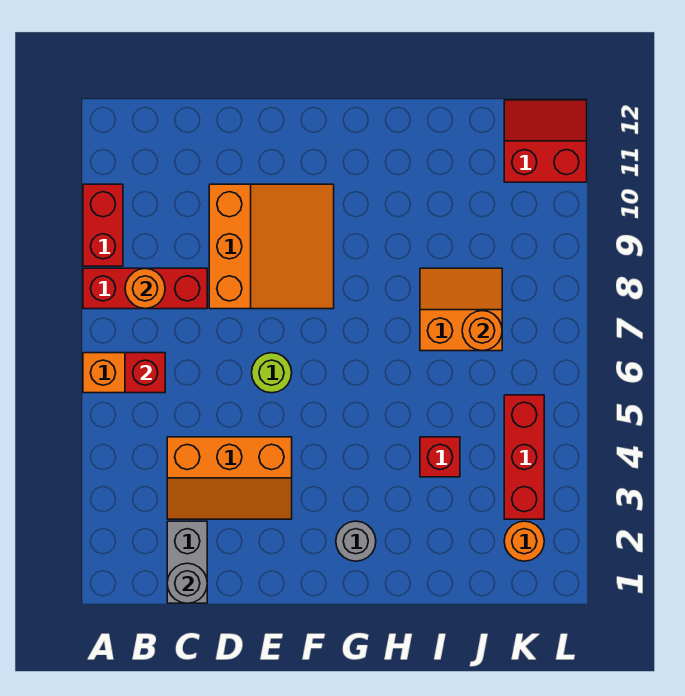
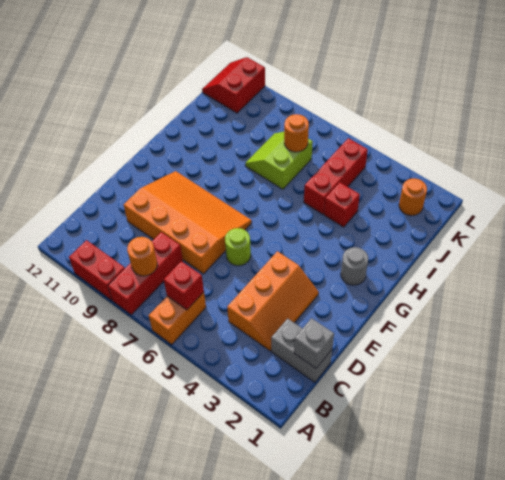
grey 1x1 round brick [167,563,207,603] -> grey 1x1 brick [294,318,334,368]
orange 3x3 slope [209,184,334,309] -> orange 3x4 slope [124,171,252,274]
orange 2x2 slope [420,268,502,351] -> lime 2x2 slope [245,132,313,189]
red 1x3 brick [504,395,544,519] -> red 1x3 brick turned to [304,138,368,214]

